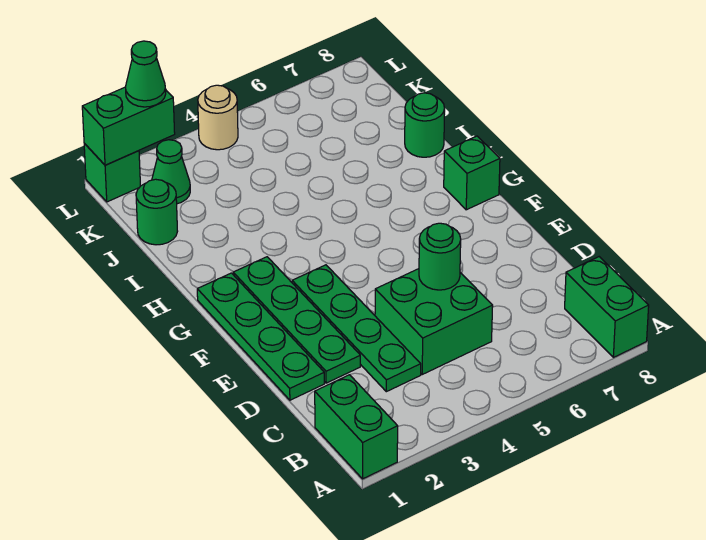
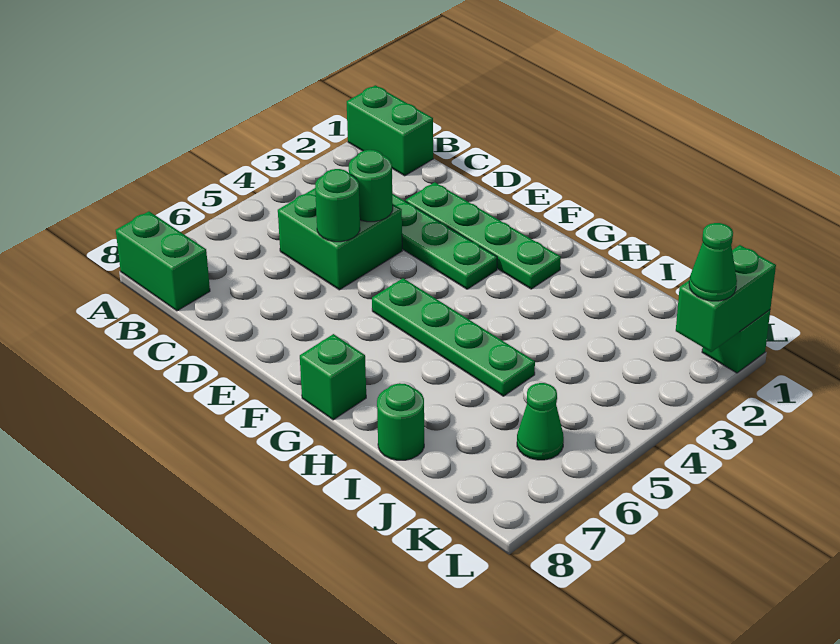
green 1x4 plate [197,273,324,400] -> green 1x4 plate moved to [372,278,535,396]
green 1x1 round brick [136,179,178,245] -> green 1x1 round brick moved to [349,150,393,222]
green 1x1 cone [152,140,190,204] -> green 1x1 cone moved to [517,383,564,460]
tan 1x1 round brick [198,85,238,150] -> none

